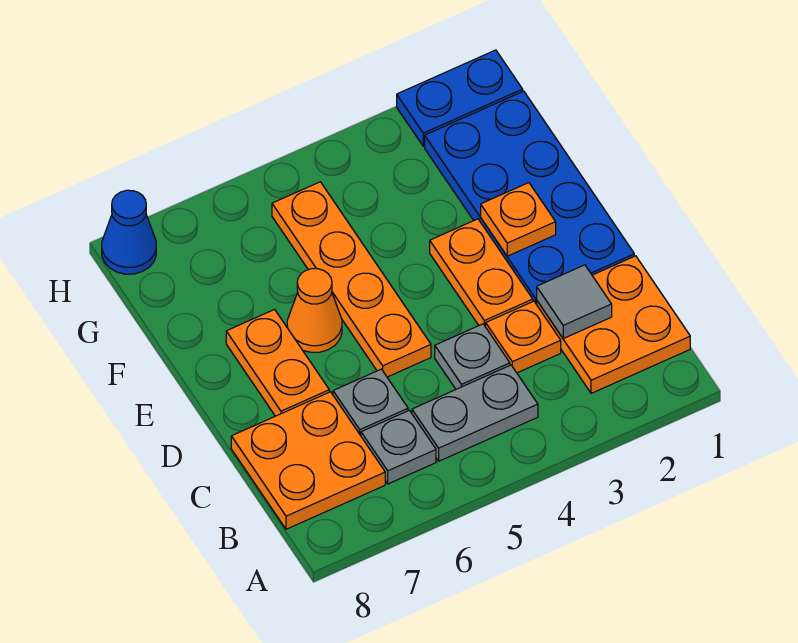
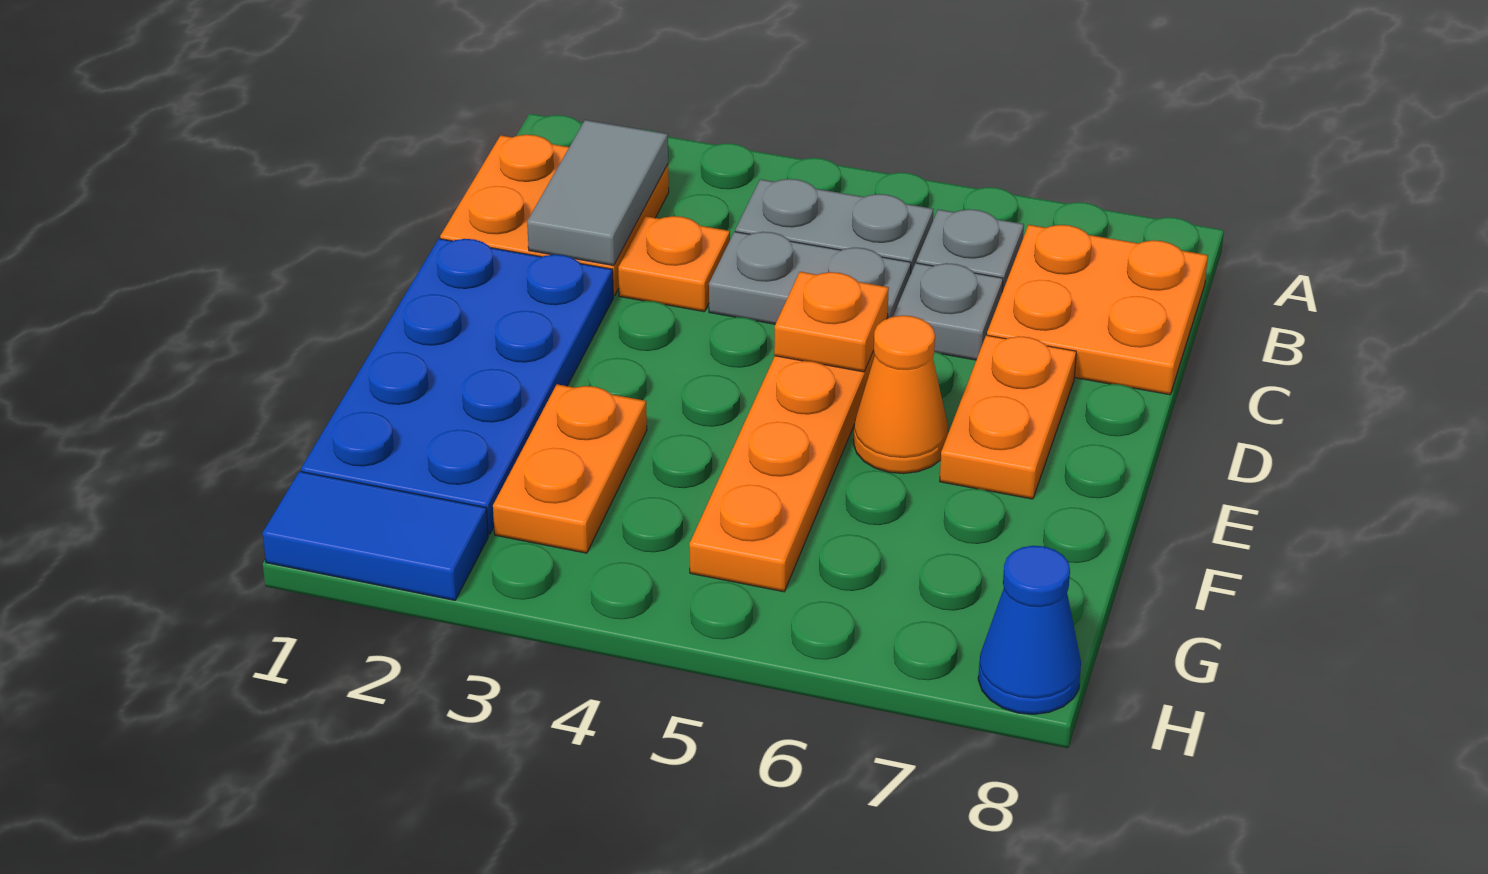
grey 1x1 tile [537,265,612,338] -> grey 1x2 tile [527,120,668,266]
grey 1x1 plate [435,324,510,389] -> grey 1x2 plate [709,232,911,324]
orange 1x2 plate [430,219,533,327] -> orange 1x2 plate moved to [493,384,647,553]
orange 1x1 plate [481,183,556,256] -> orange 1x1 plate moved to [774,272,889,372]
blue 1x2 plate [397,50,523,146] -> blue 1x2 tile [263,471,488,600]

